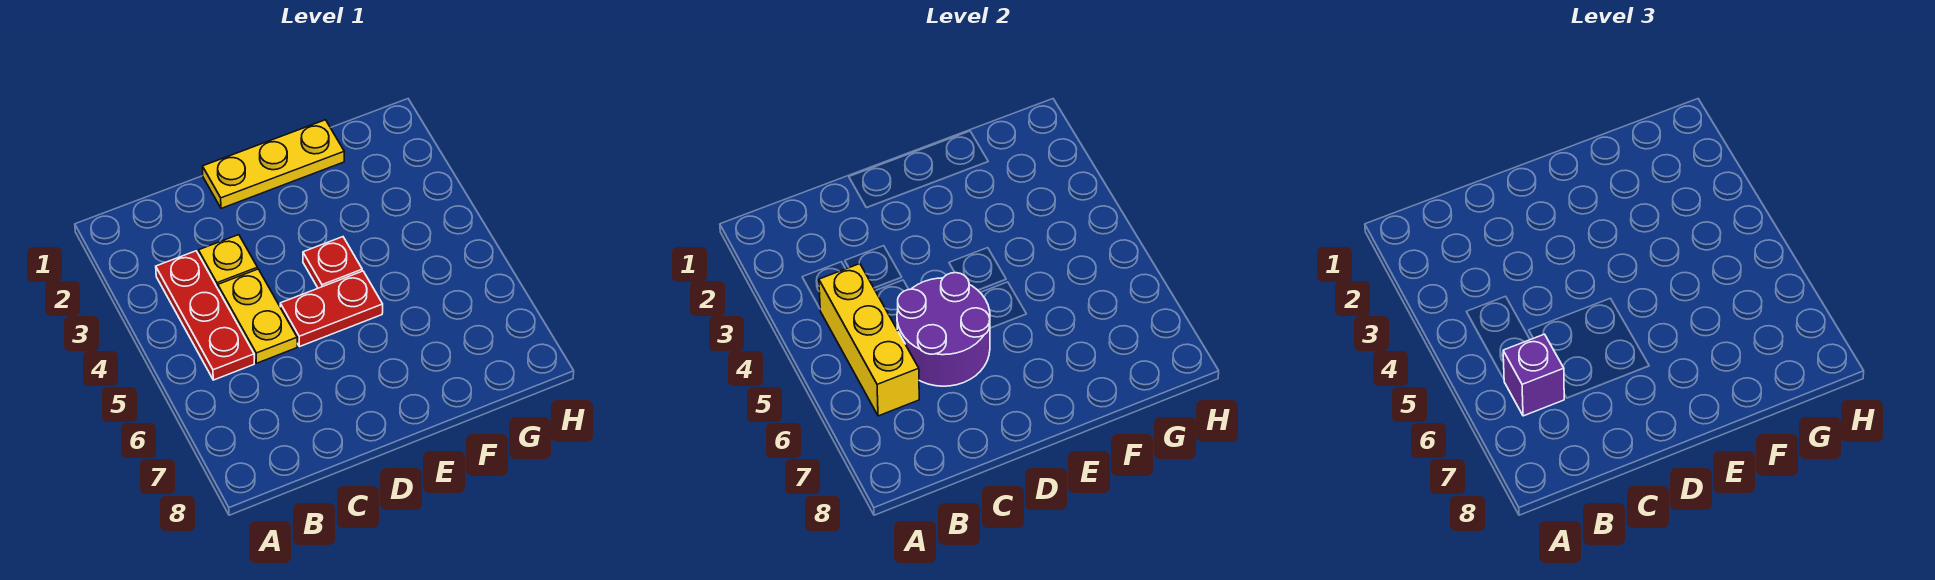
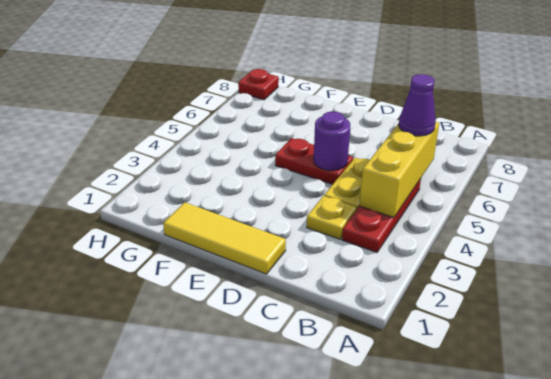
purple 1x1 brick [1503,334,1564,416] -> purple 1x1 cone [399,74,436,136]
purple 2x2 round brick [897,273,990,386] -> purple 1x1 round brick [313,112,350,170]
yellow 1x3 plate [203,120,344,208] -> yellow 1x3 tile [163,202,286,274]
red 1x1 plate [303,237,362,288] -> red 1x1 plate moved to [238,69,279,100]

